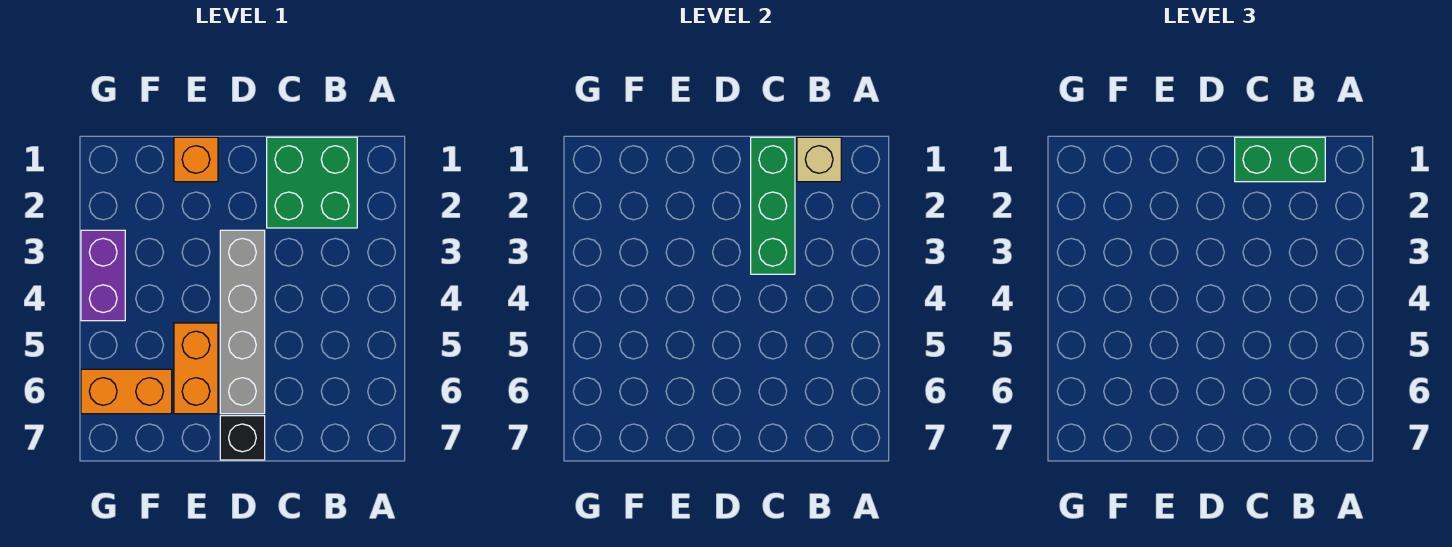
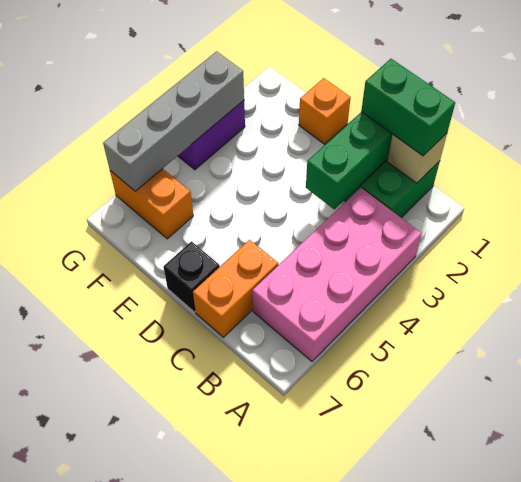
none -> pink 2x4 brick [252,188,421,361]
grey 1x4 brick [220,230,265,414] -> grey 1x4 brick moved to [103,51,244,191]
orange 1x2 brick [174,323,218,414] -> orange 1x2 brick moved to [193,240,278,337]

